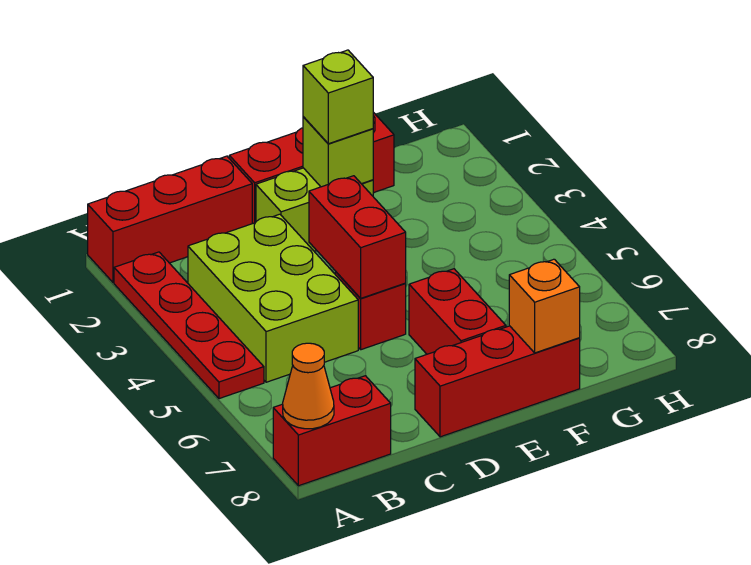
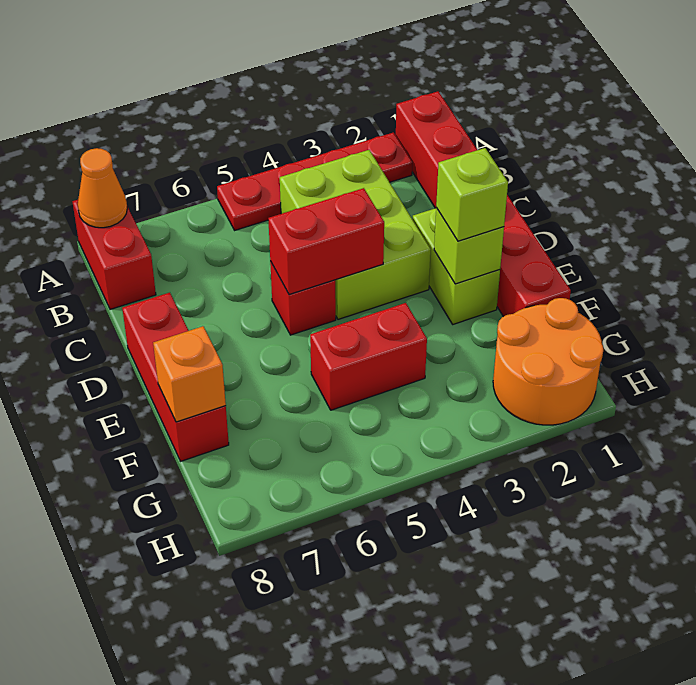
lime 2x3 brick [188,214,358,382] -> lime 2x3 brick turned to [280,150,431,319]
red 1x2 brick [409,269,506,354] -> red 1x2 brick moved to [310,303,427,410]
none -> orange 2x2 round brick [493,298,603,425]

